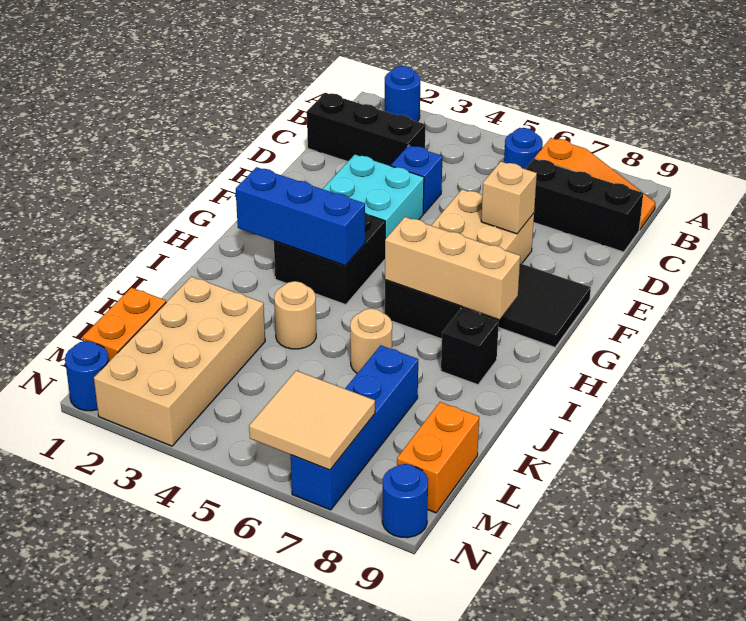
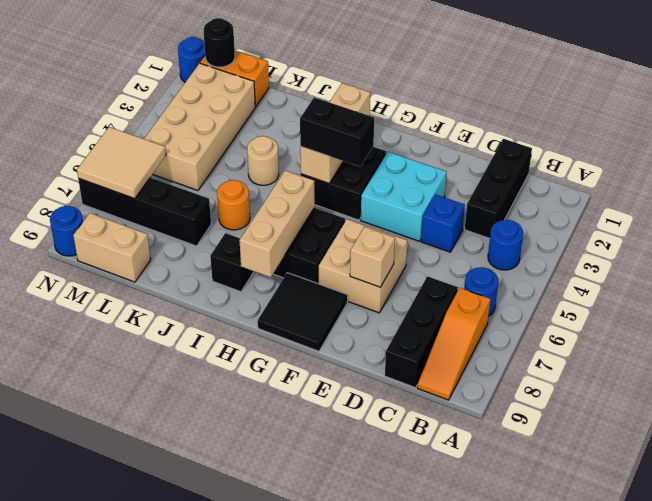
blue 1x1 round brick [385,66,421,122] -> blue 1x1 round brick moved to [488,220,523,270]
none -> black 1x2 brick [300,97,374,167]
blue 1x3 brick [236,167,365,266] -> tan 1x3 brick [300,83,370,183]
tan 1x1 round brick [350,309,392,373] -> orange 1x1 round brick [217,180,250,230]
tan 2x4 brick [94,277,265,446] -> tan 2x4 brick turned to [144,63,255,190]
blue 1x4 brick [291,345,418,510] -> black 1x4 brick [78,178,211,246]
orange 1x2 brick [397,402,479,513] -> tan 1x2 brick [73,213,151,282]
none -> black 1x1 round brick [204,18,235,67]

